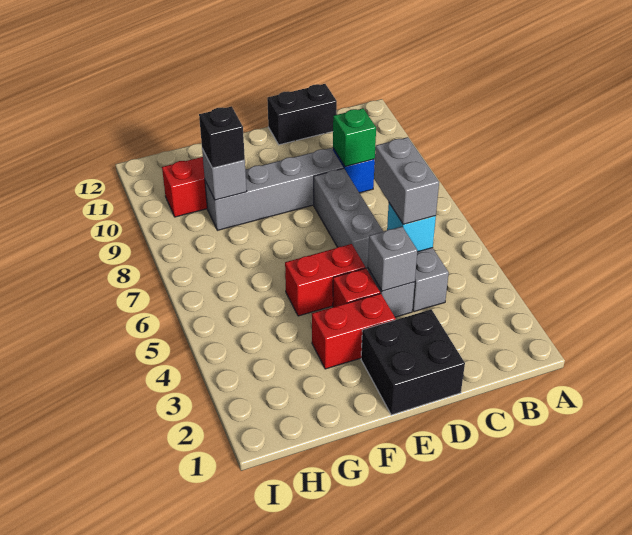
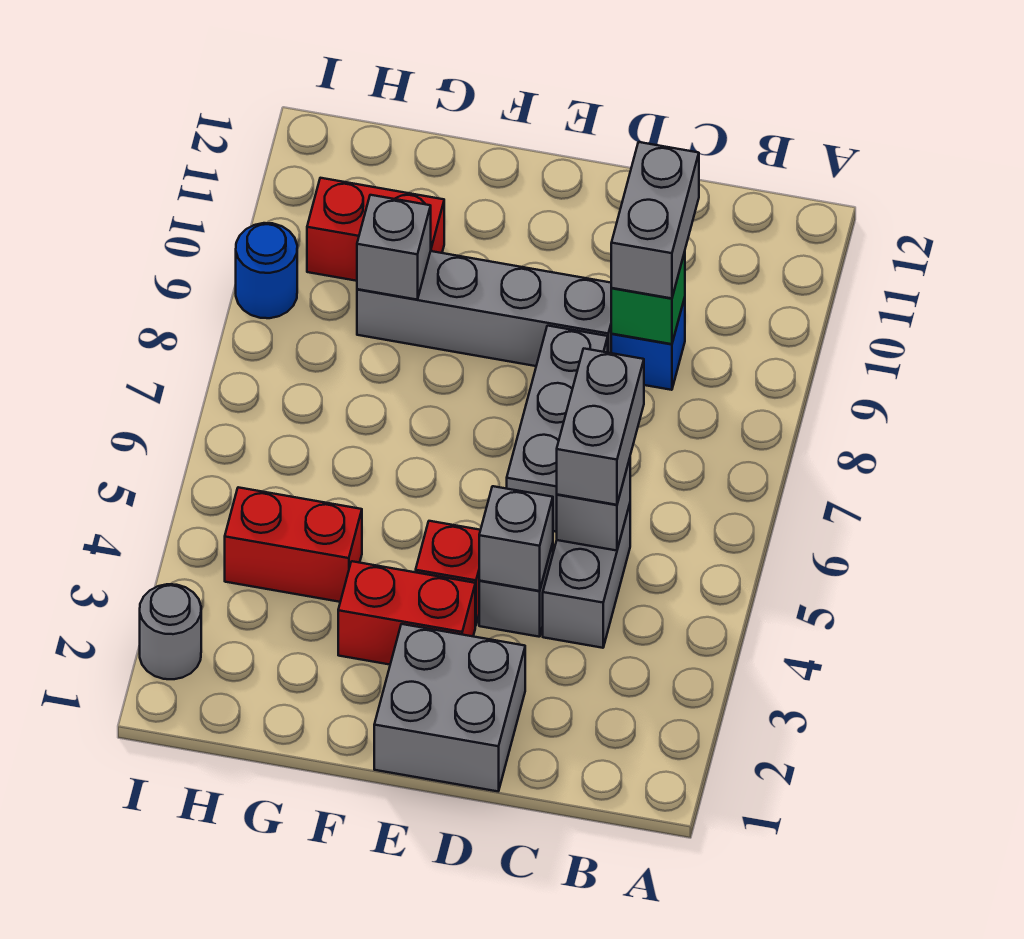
cyan 1x1 brick [387,203,436,252] -> grey 1x1 brick [557,459,630,551]
none -> grey 1x2 brick [611,142,699,298]
black 1x2 brick [267,84,337,145] -> none
black 2x2 brick [361,309,465,415] -> grey 2x2 brick [374,624,525,791]
red 1x2 brick [285,244,365,316] -> red 1x2 brick moved to [225,487,362,602]
black 1x1 brick [199,106,245,168] -> none
none -> grey 1x1 round brick [140,584,201,679]
none -> blue 1x1 round brick [236,223,297,318]

